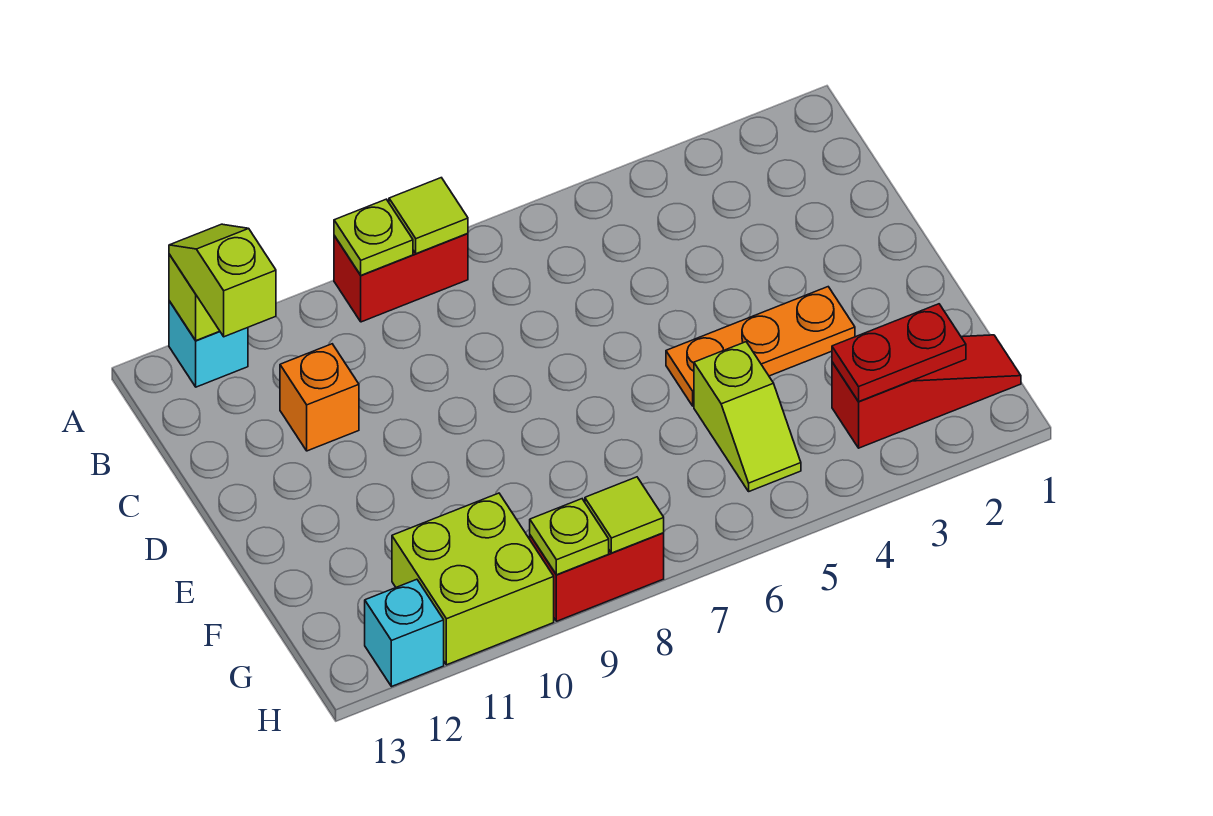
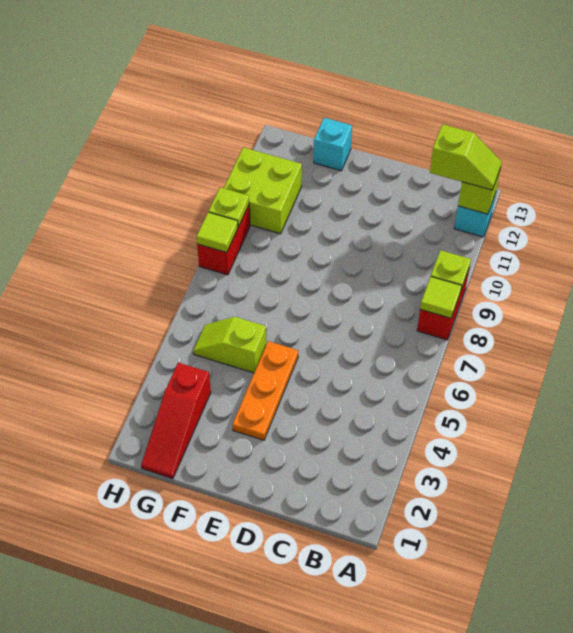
orange 1x1 brick [280,344,359,451] -> none
red 1x2 plate [832,304,966,402] -> none
cyan 1x1 brick [365,579,444,687] -> cyan 1x1 brick moved to [314,118,352,171]

